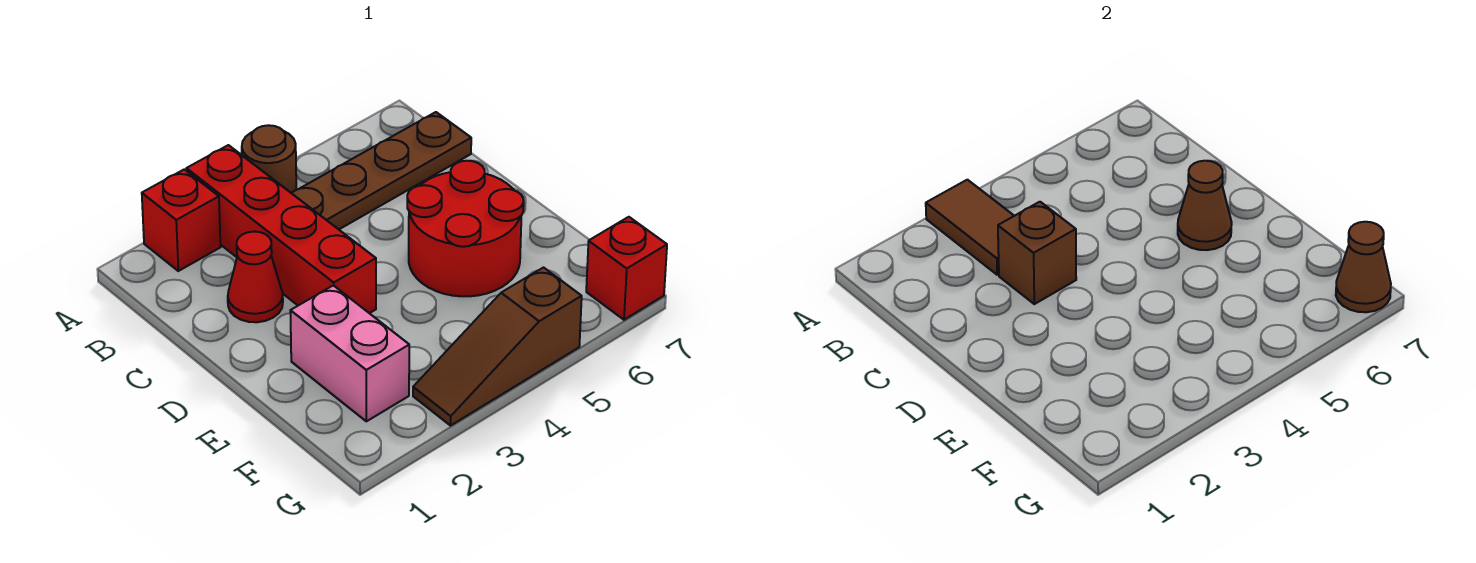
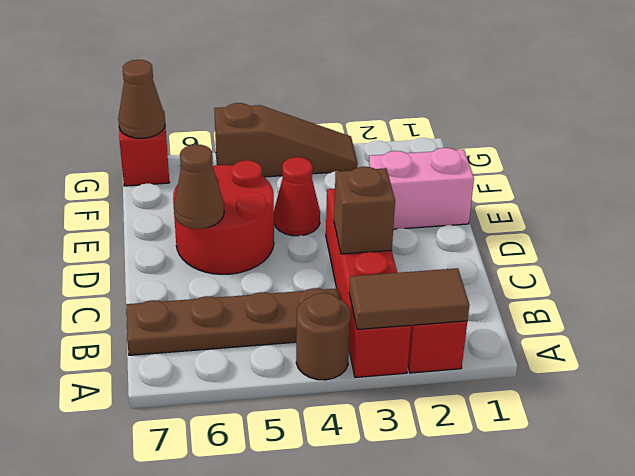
brown 1x2 tile [926,180,1014,275] -> brown 1x2 tile turned to [349,268,469,329]
red 1x1 cone [228,232,283,322] -> red 1x1 cone moved to [274,157,320,236]
pink 1x2 brick [290,285,409,421] -> pink 1x2 brick turned to [369,148,474,229]

